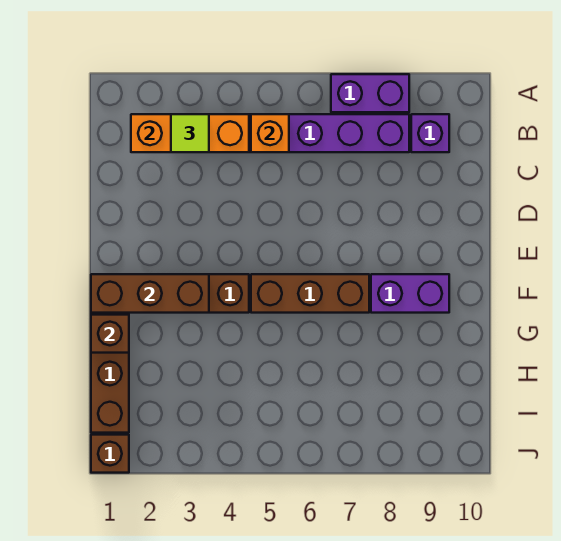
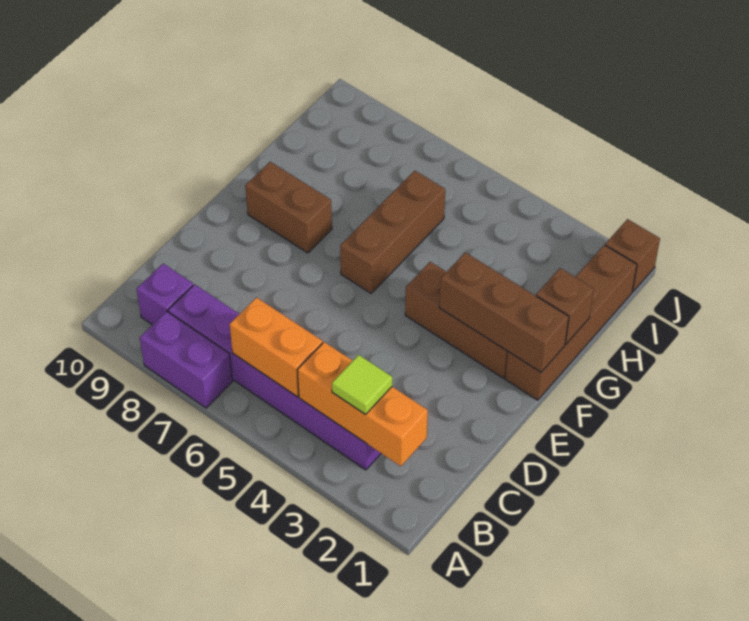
orange 1x1 brick [251,114,289,152] -> orange 1x2 brick [230,297,323,396]
brown 1x3 brick [251,274,369,313] -> brown 1x3 brick turned to [340,171,445,293]
purple 1x2 brick [371,274,449,313] -> brown 1x2 brick [245,162,332,253]

